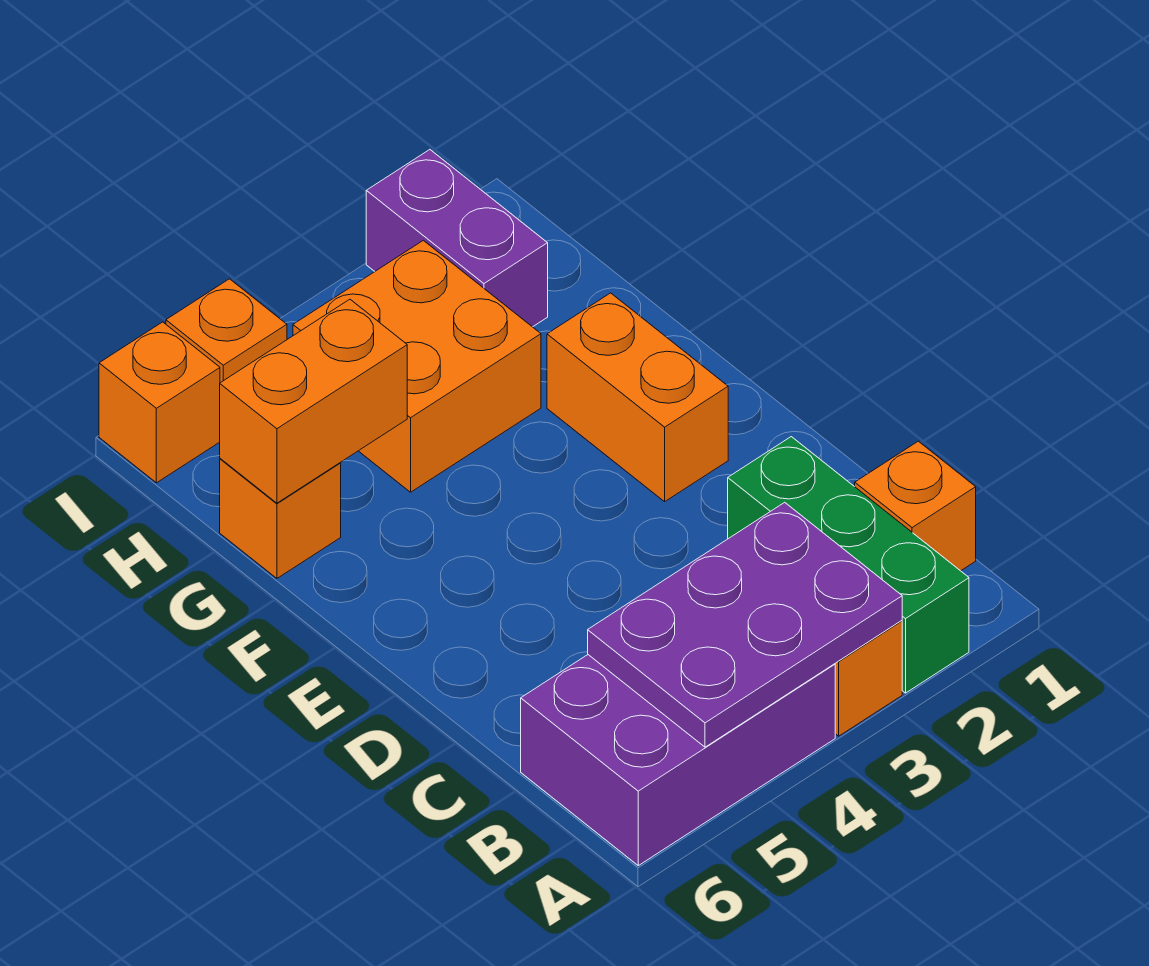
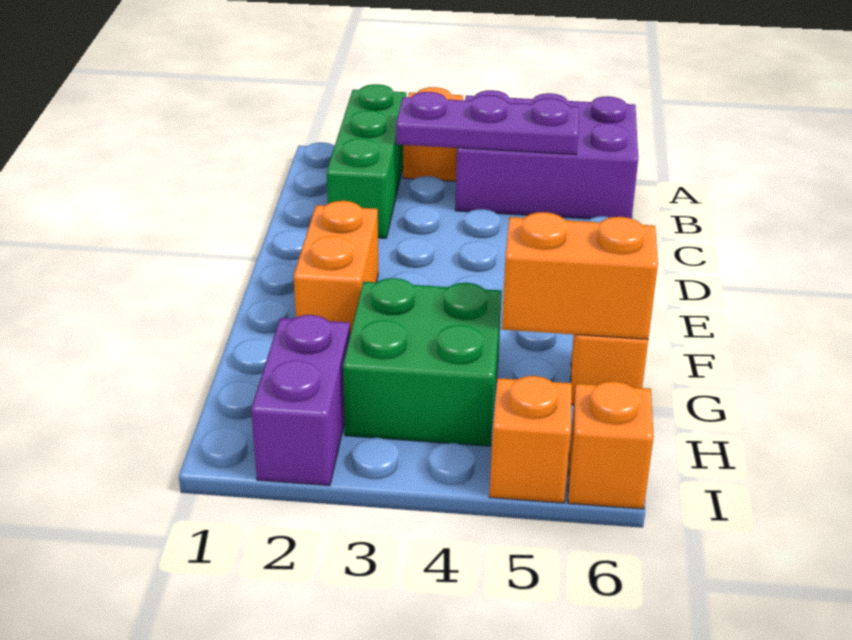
purple 2x3 plate [588,502,902,747] -> purple 1x3 plate [396,92,579,155]
orange 1x1 brick [855,441,976,571] -> none
orange 2x2 brick [293,240,541,492] -> green 2x2 brick [343,278,502,446]

